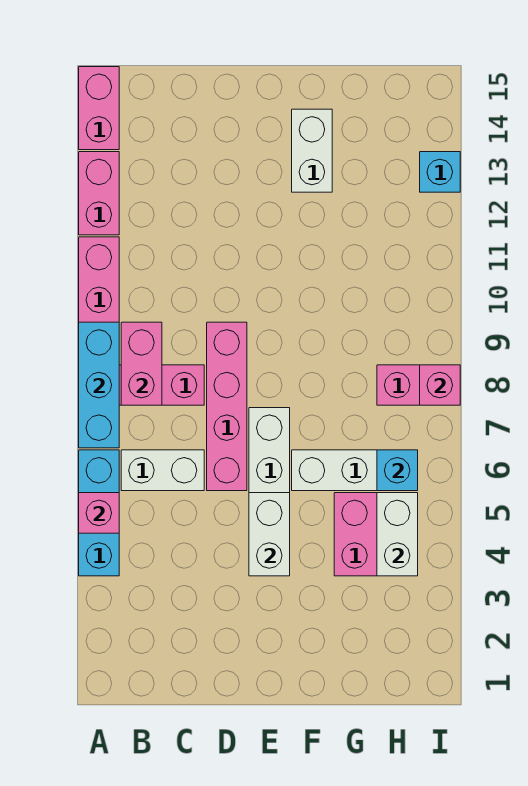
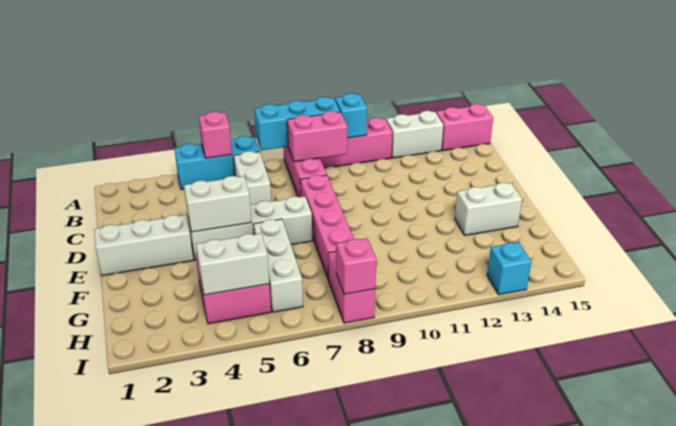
pink 1x2 brick [79,152,119,235] -> white 1x2 brick [386,111,443,158]
pink 1x4 brick [207,322,247,491] -> pink 1x4 brick turned to [300,175,354,278]
none -> white 1x3 brick [94,215,193,276]
cyan 1x1 brick [377,450,418,491] -> cyan 1x1 brick moved to [335,93,367,138]

